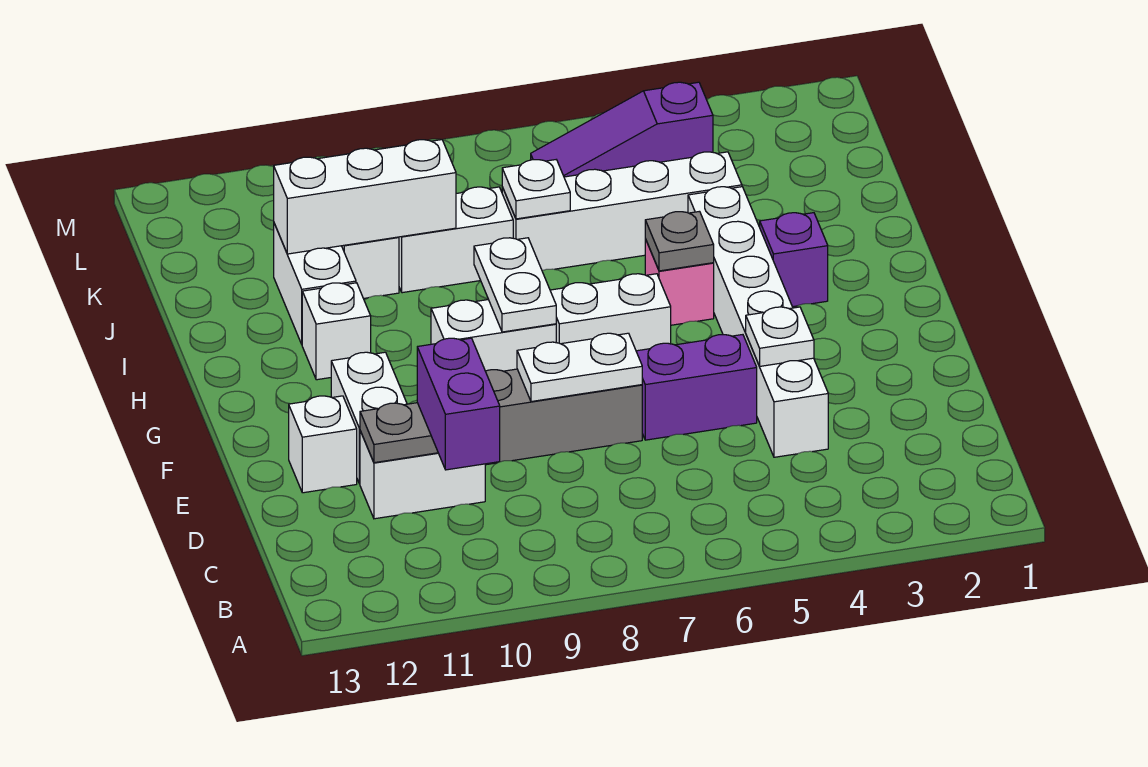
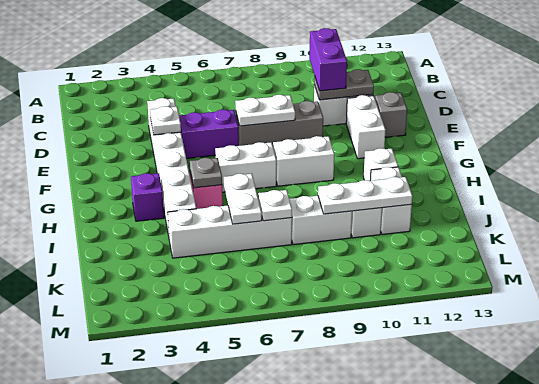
white 1x1 brick [289,396,357,493] -> grey 1x1 brick [375,92,407,137]
white 1x2 plate [474,238,556,332] -> white 1x2 plate moved to [224,174,262,224]
white 1x3 brick [274,139,456,254] -> white 1x3 plate [318,177,412,214]
purple 1x3 slope [531,82,713,177] -> none

